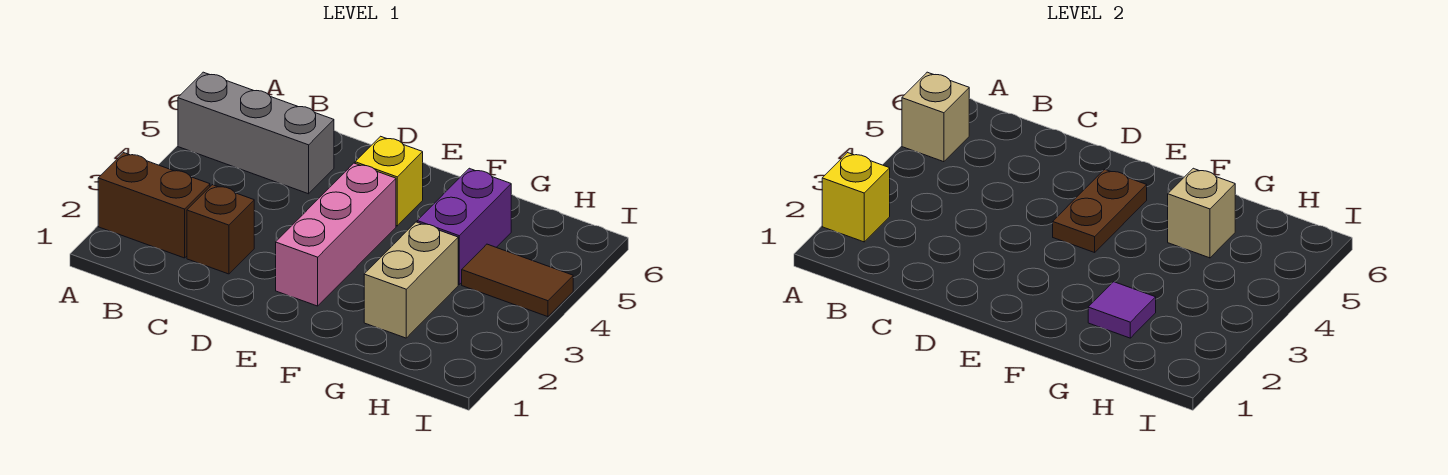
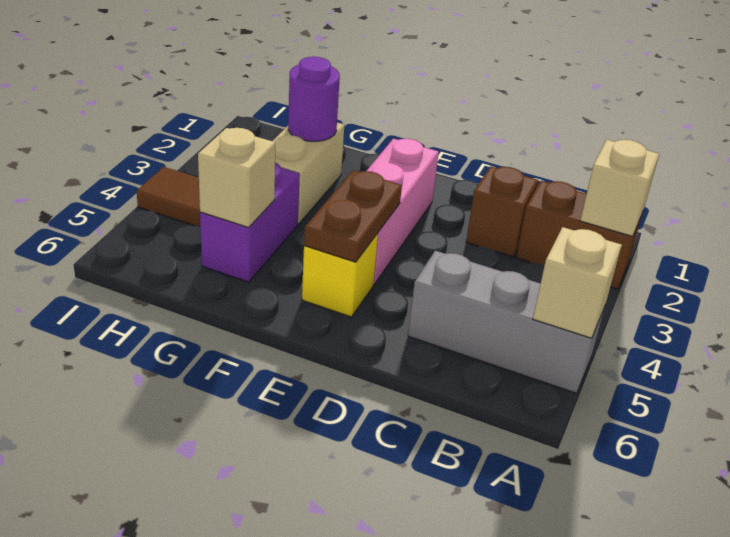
yellow 1x1 brick [822,153,890,242] -> tan 1x1 brick [580,140,659,236]
purple 1x1 tile [1088,282,1156,338] -> purple 1x1 round brick [288,57,340,141]

